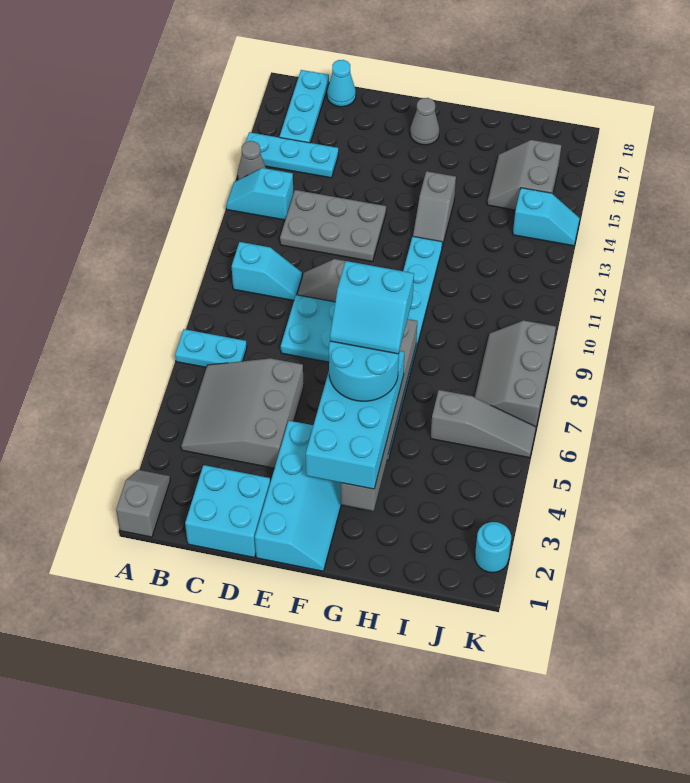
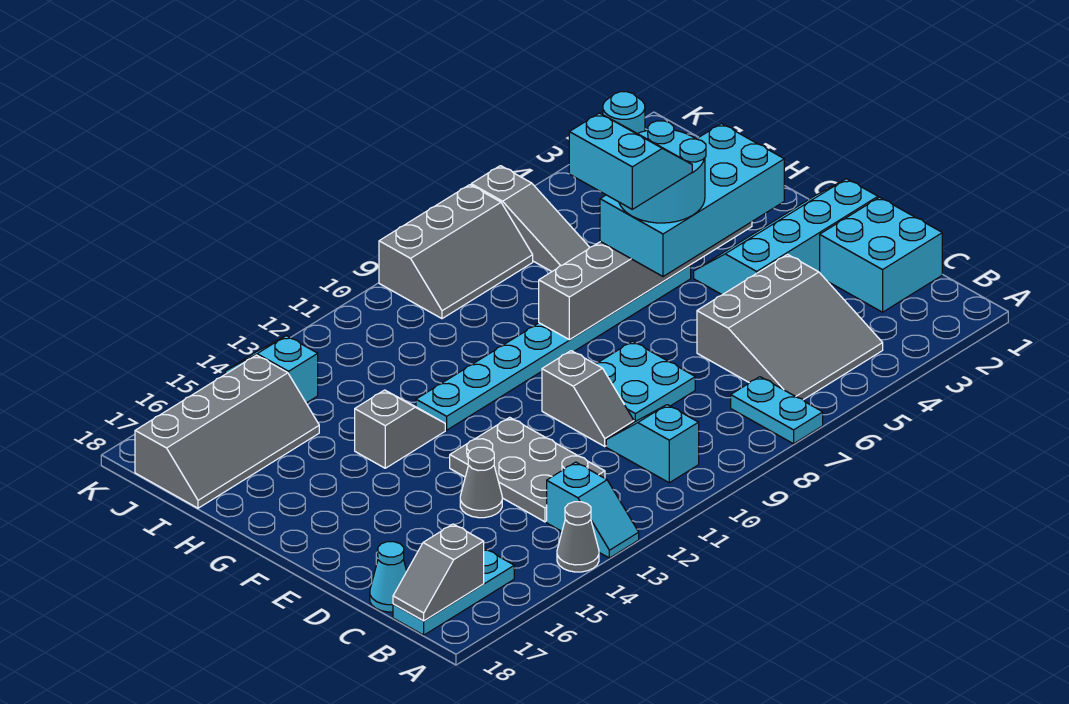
grey 1x2 slope [116,470,170,537] -> grey 1x2 slope moved to [393,524,484,621]
cyan 1x3 plate [246,132,338,178] -> none
grey 1x1 cone [410,98,439,145] -> grey 1x1 cone moved to [460,447,502,518]
grey 1x3 slope [431,390,536,458] -> grey 1x3 slope turned to [471,166,590,271]
grey 2x2 slope [487,140,561,210] -> grey 2x4 slope [135,355,319,508]

